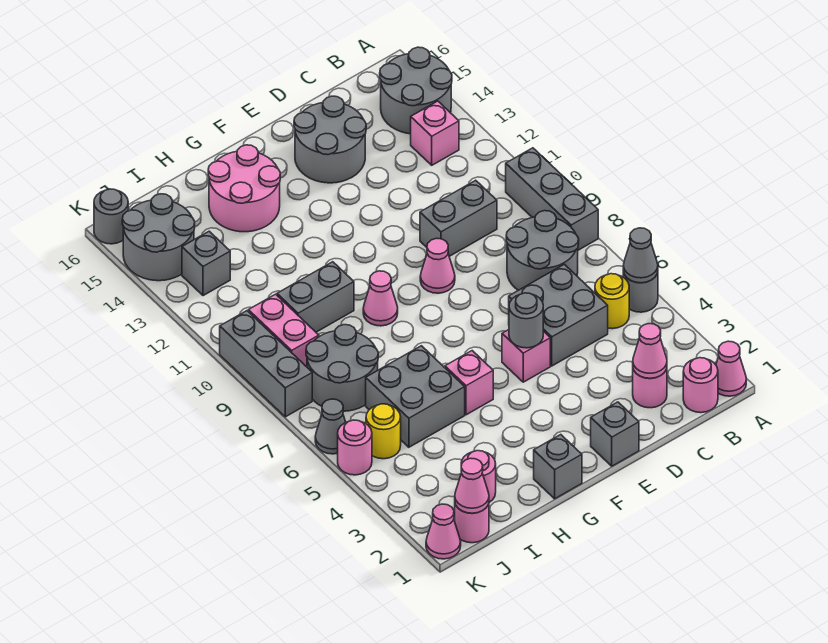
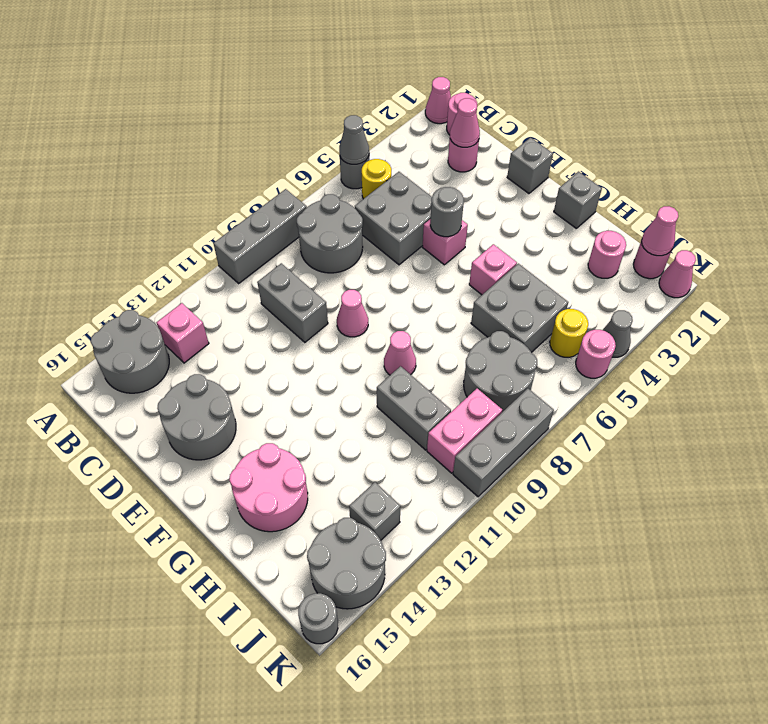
grey 1x1 cone [315,399,346,454] -> grey 1x1 cone moved to [603,310,633,357]

